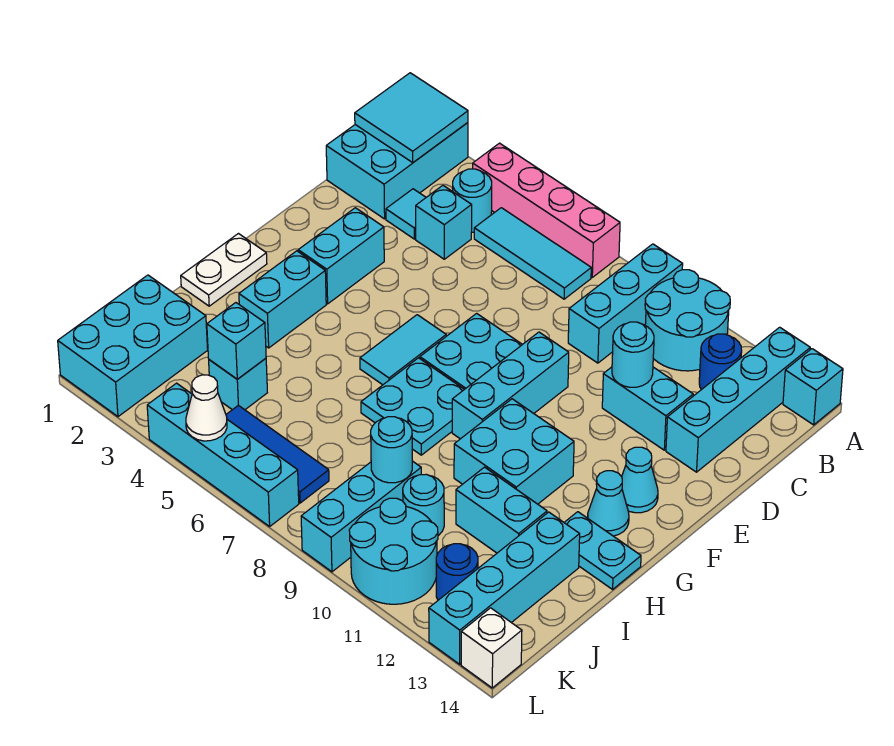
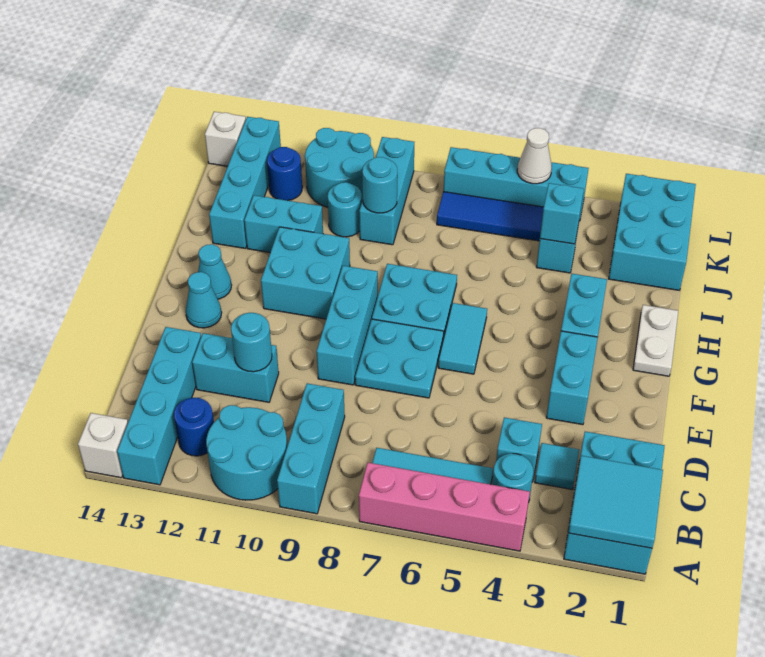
cyan 1x1 brick [783,349,843,425] -> white 1x1 brick [78,413,128,478]
cyan 1x2 plate [564,512,641,589] -> none

